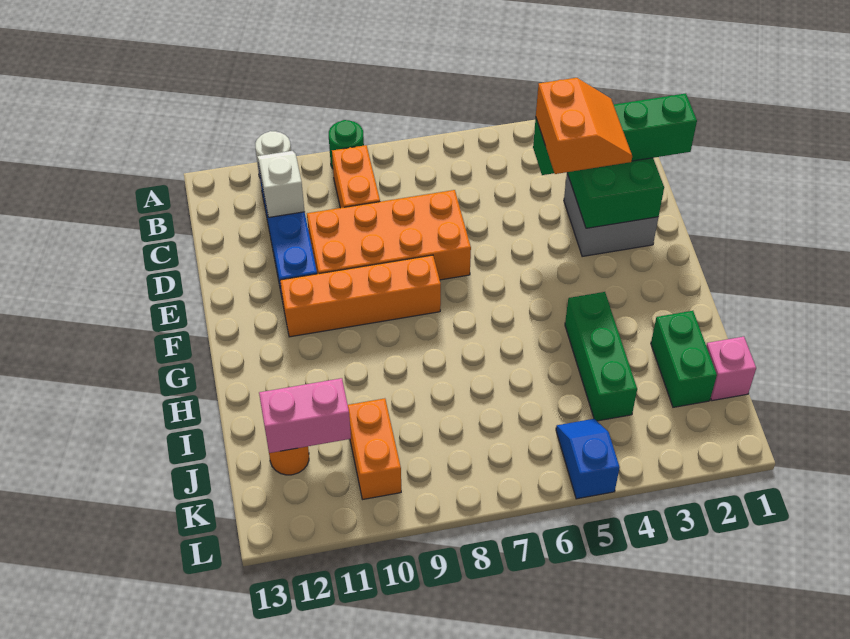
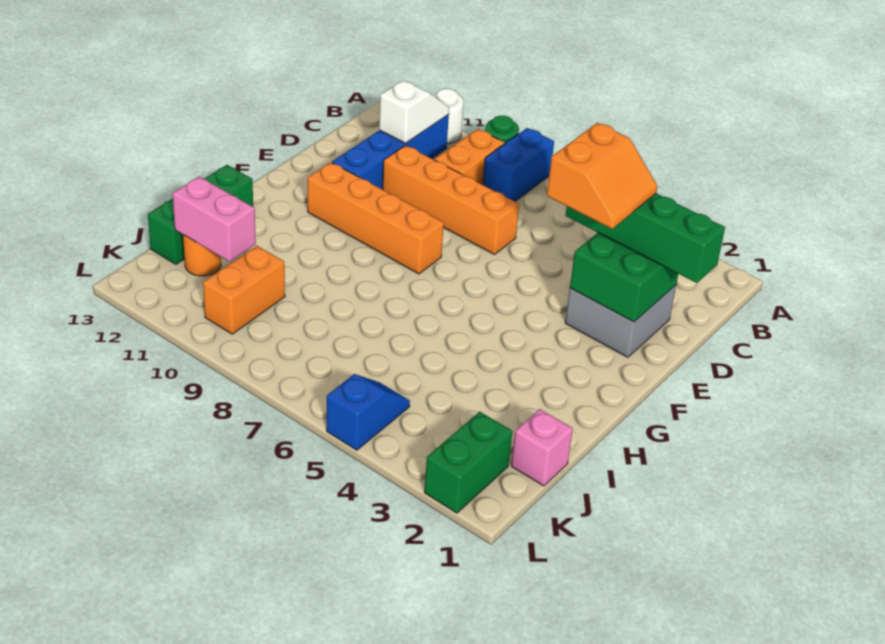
none -> blue 1x2 brick [483,128,554,201]
orange 2x4 brick [307,190,471,280] -> orange 1x4 brick [383,145,519,255]
green 1x3 brick [565,292,637,421] -> green 1x3 brick moved to [148,165,253,264]
green 1x2 brick [651,311,717,407] -> green 1x2 brick moved to [424,412,512,513]

